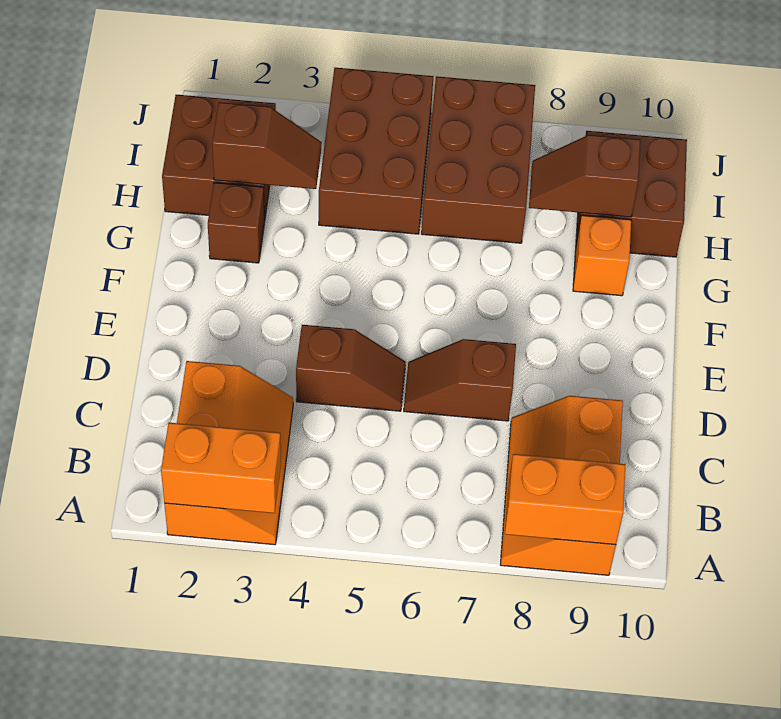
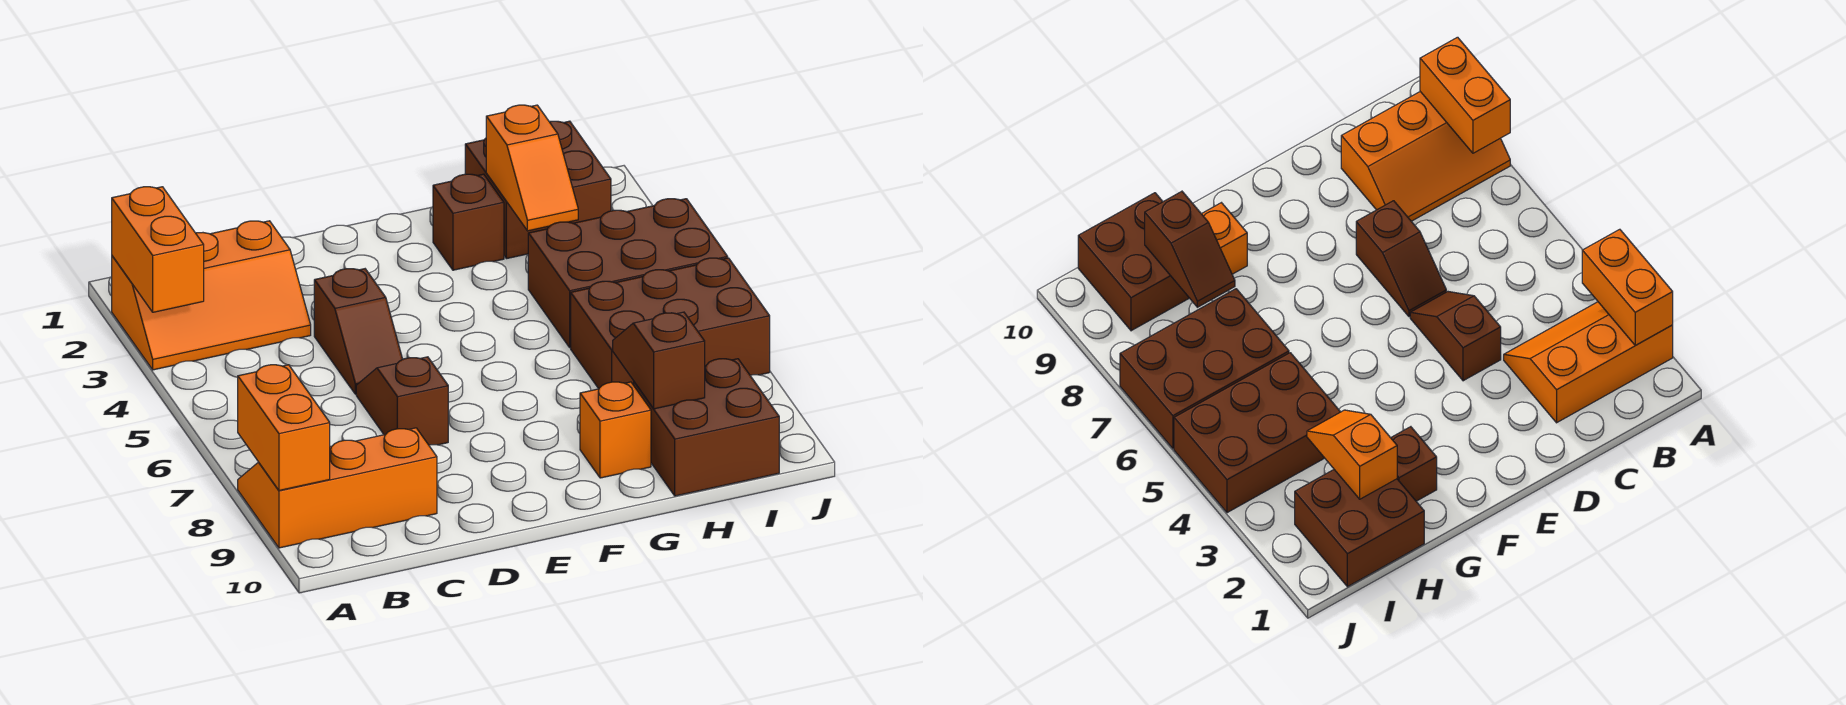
brown 1x2 slope [212,102,322,189] -> orange 1x2 slope [486,105,578,231]

